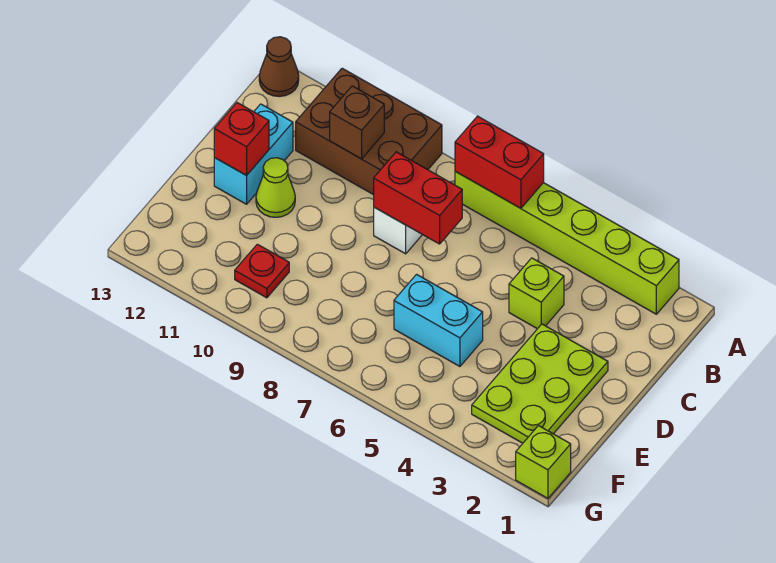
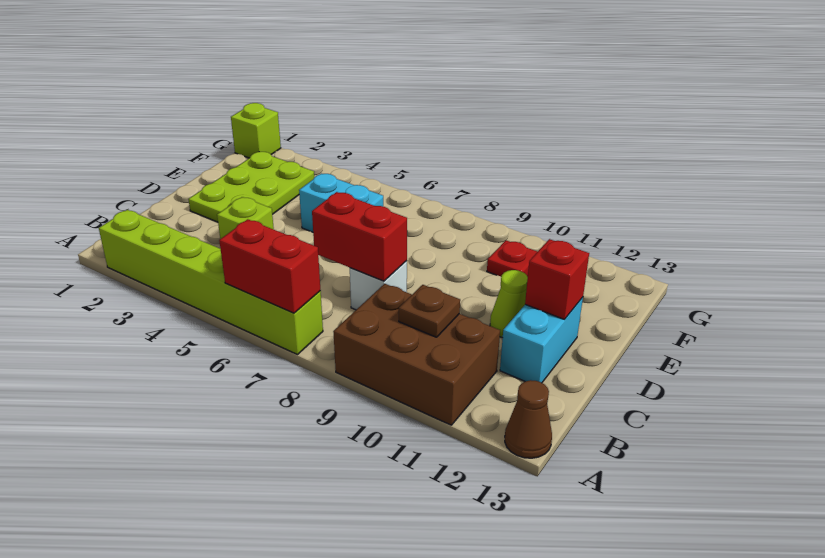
brown 1x1 brick [330,86,384,159] -> brown 1x1 plate [399,285,460,337]

